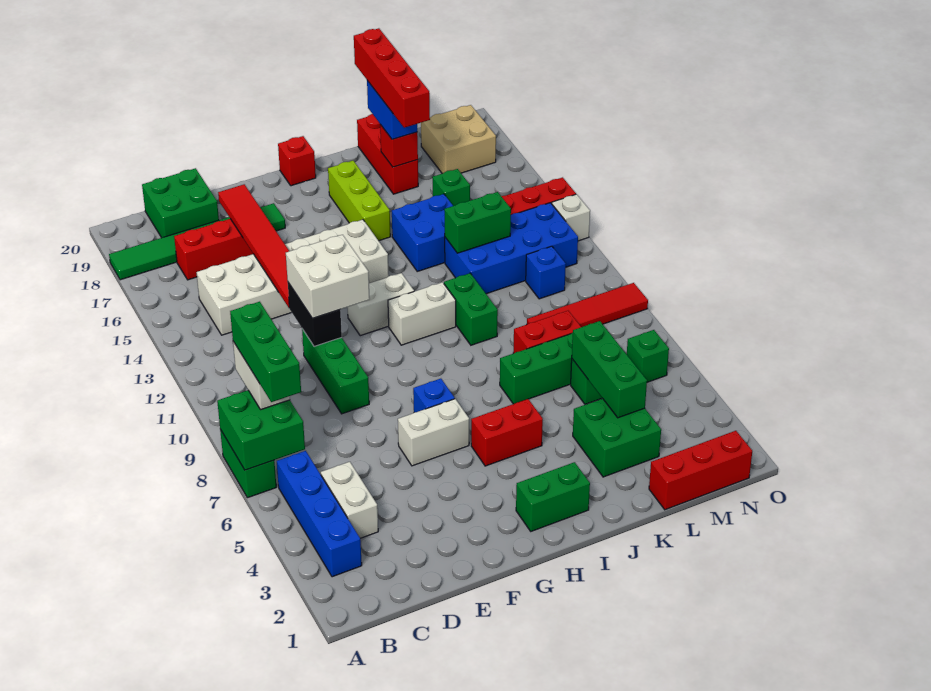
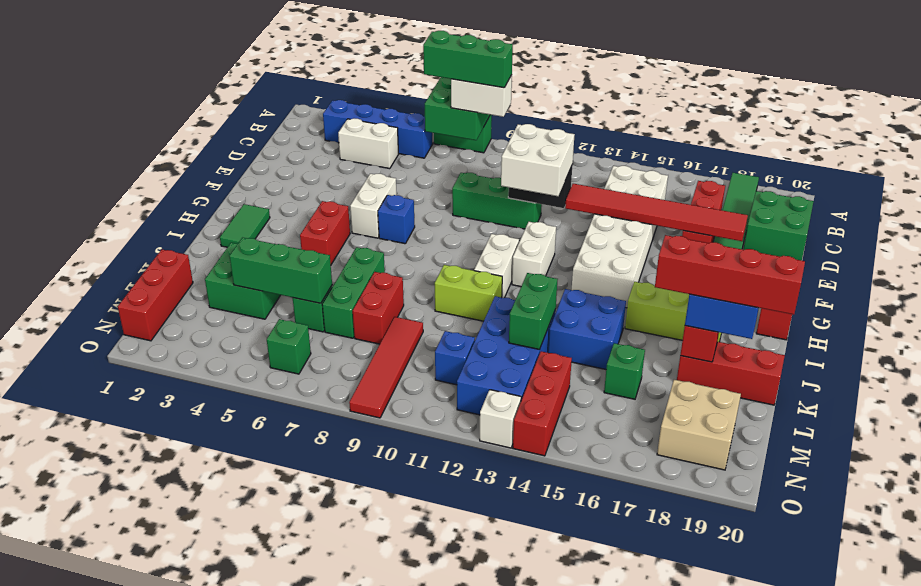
green 1x2 brick [516,462,590,531] -> green 1x2 tile [220,204,270,247]
green 1x2 brick [444,273,498,345] -> lime 1x2 brick [435,265,502,321]

